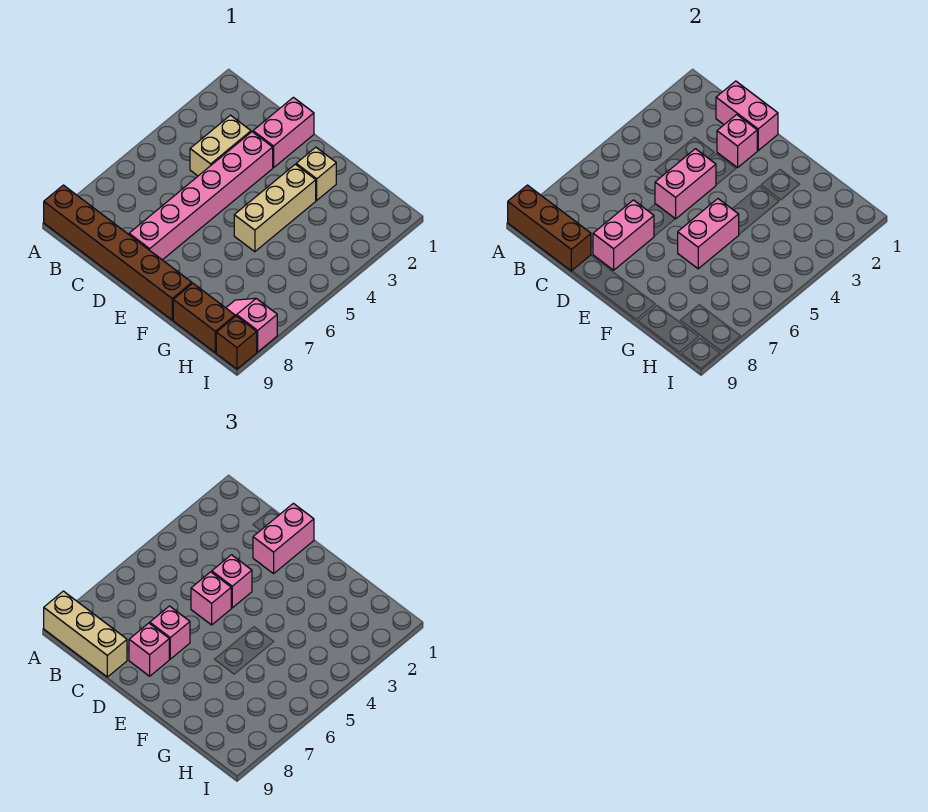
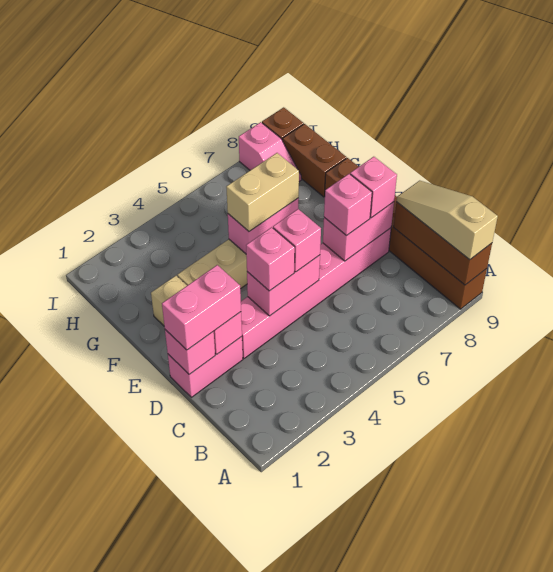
tan 1x3 brick [44,591,127,677] -> tan 1x3 slope [396,181,498,260]
pink 1x2 brick [716,81,778,150] -> pink 1x1 brick [165,330,215,374]
tan 1x2 brick [190,115,251,176] -> tan 1x2 brick moved to [226,153,299,231]

